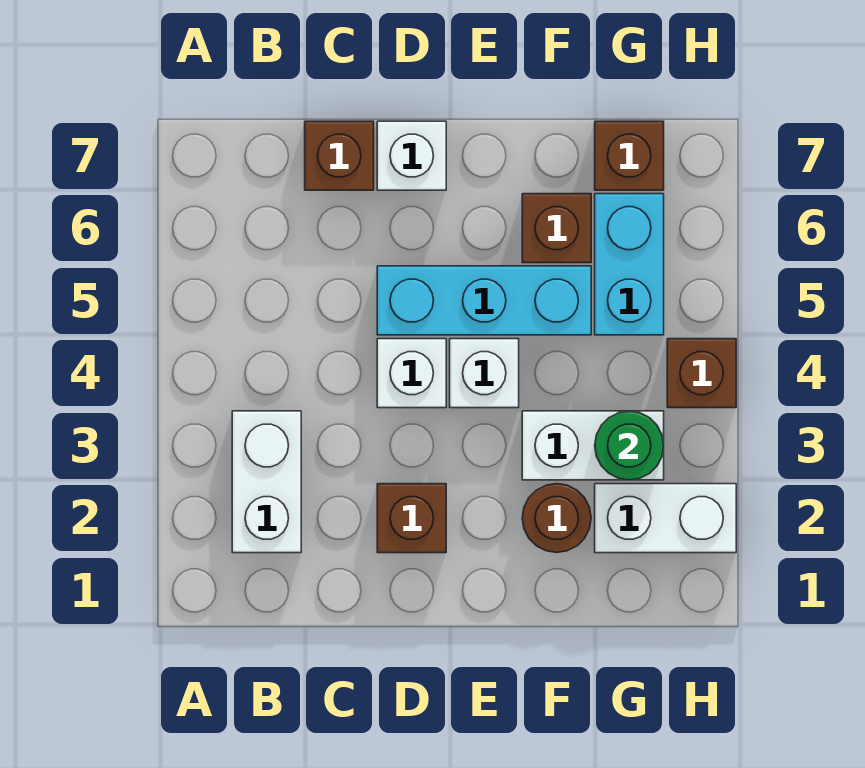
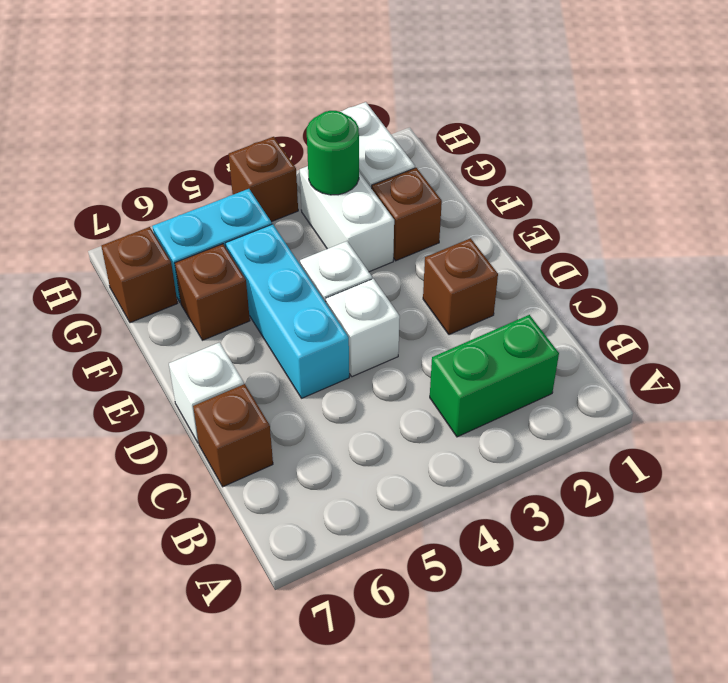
white 1x2 brick [232,411,301,553] -> green 1x2 brick [430,315,559,437]
brown 1x1 round brick [522,484,591,553] -> brown 1x1 brick [372,168,442,261]

